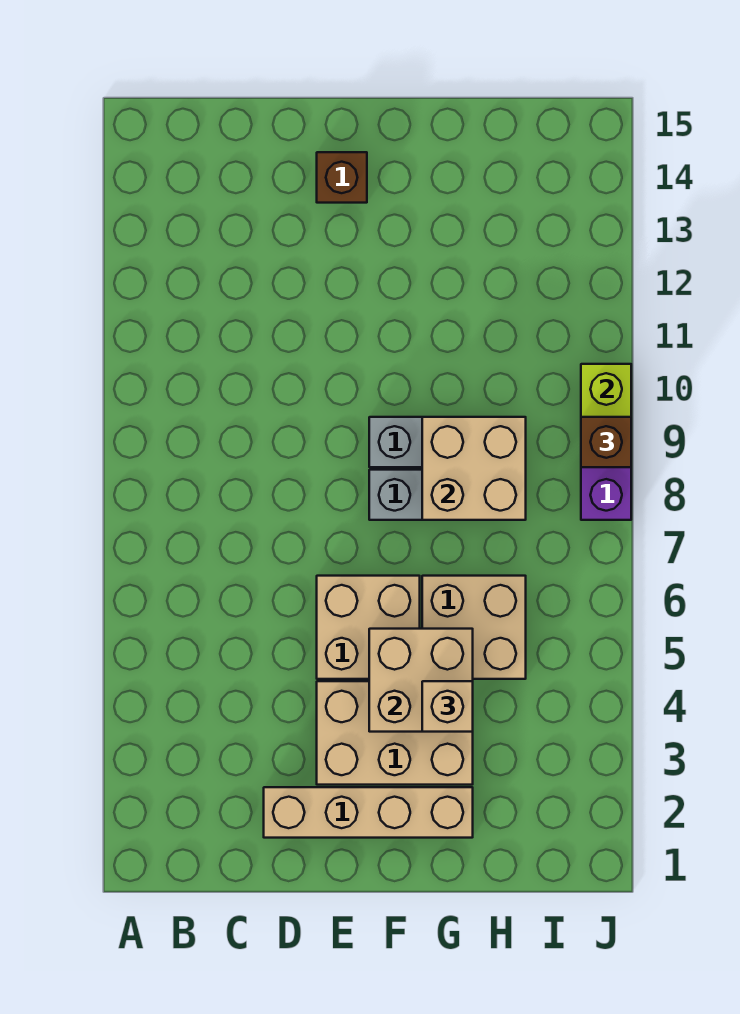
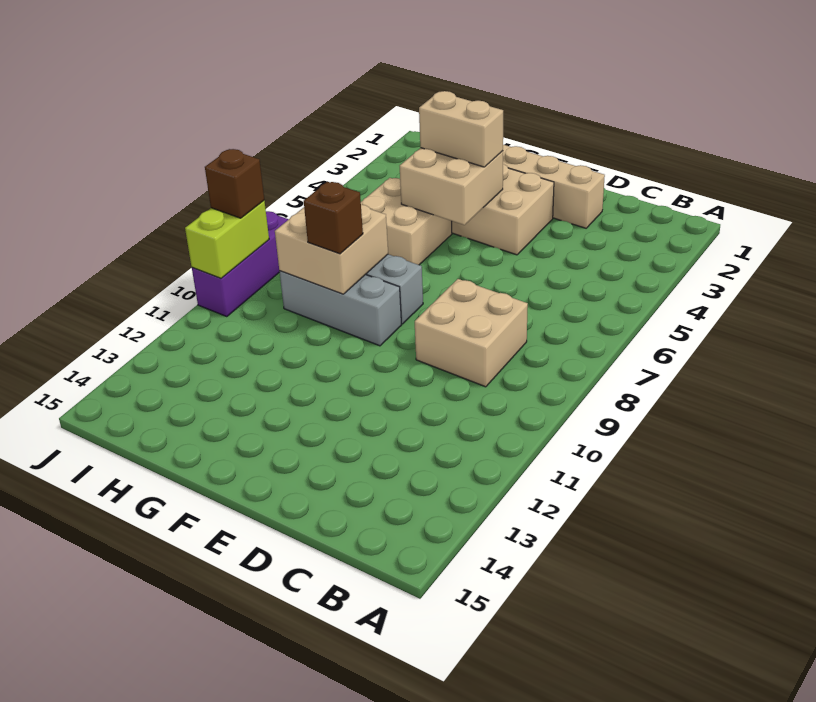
tan 2x2 brick [317,576,420,679] -> tan 2x2 brick moved to [415,279,528,387]
brown 1x1 brick [317,152,367,203] -> brown 1x1 brick moved to [304,182,363,254]
tan 1x1 brick [422,681,473,732] -> tan 1x2 brick [419,91,503,167]

